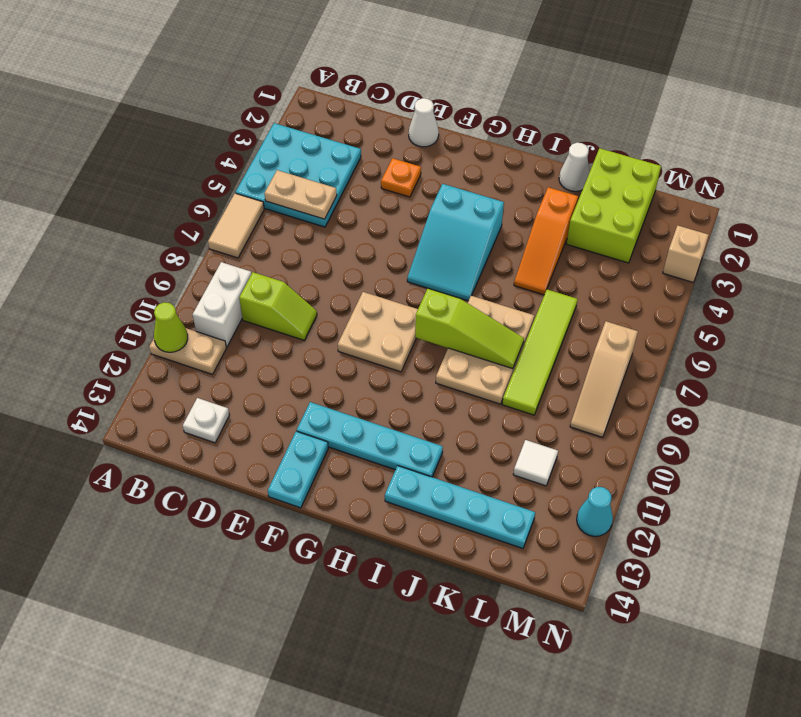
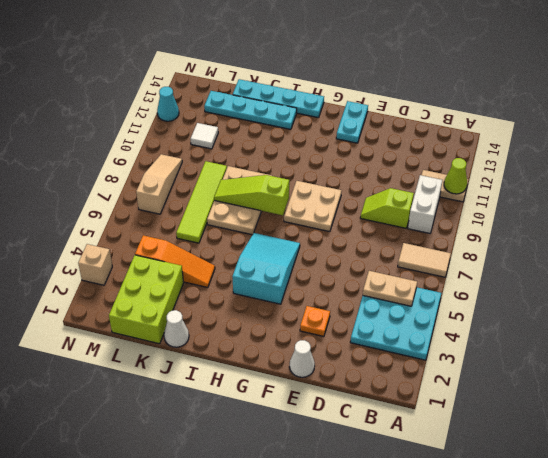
tan 1x2 tile [208,193,264,258] -> tan 1x2 tile turned to [398,243,451,277]
white 1x1 plate [183,398,229,443] -> none
cyan 1x4 plate [297,402,443,477] -> cyan 1x4 plate moved to [233,79,324,118]
orange 1x3 slope [514,187,578,295] -> orange 1x3 slope turned to [135,235,215,288]

